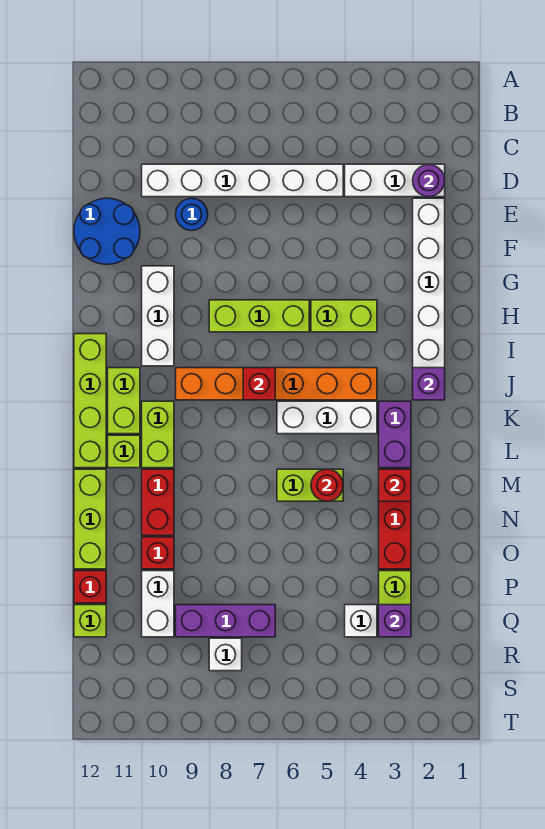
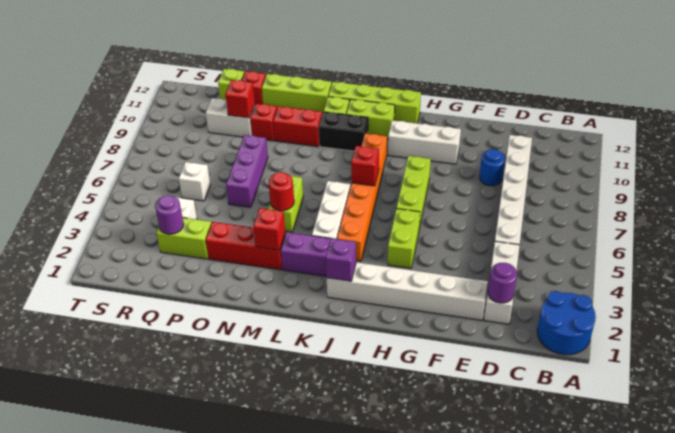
blue 2x2 round brick [74,198,140,264] -> blue 2x2 round brick moved to [537,291,596,355]
lime 1x2 brick [142,401,174,468] -> black 1x2 brick [319,112,368,151]
none -> red 1x1 brick [225,80,255,118]
purple 1x1 brick [379,605,411,637] -> purple 1x1 round brick [155,195,184,234]
purple 1x3 brick [176,605,275,637] -> purple 1x3 brick moved to [226,135,268,207]
white 1x1 brick [209,638,242,671] -> white 1x1 brick moved to [179,162,210,201]

